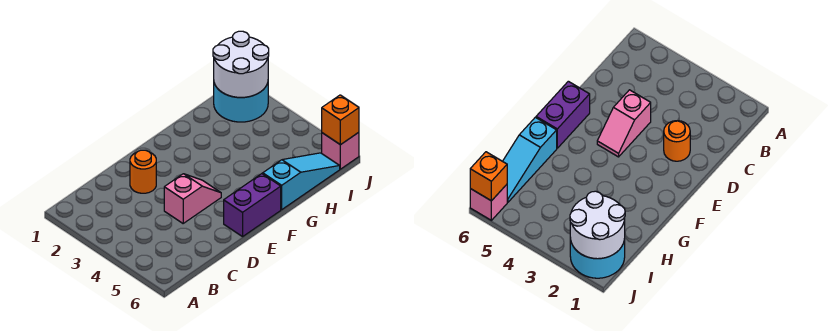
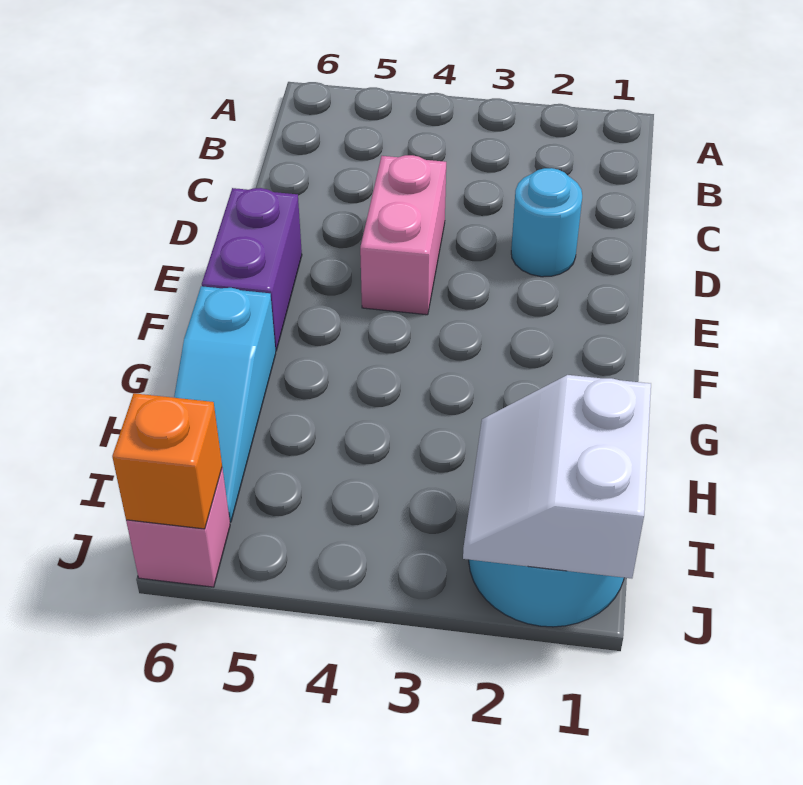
orange 1x1 round brick [130,150,156,193] -> cyan 1x1 round brick [511,168,582,277]
pink 1x2 slope [164,174,221,223] -> pink 1x2 brick [360,155,446,315]
white 2x2 round brick [213,31,269,97] -> white 2x2 slope [463,375,651,578]

